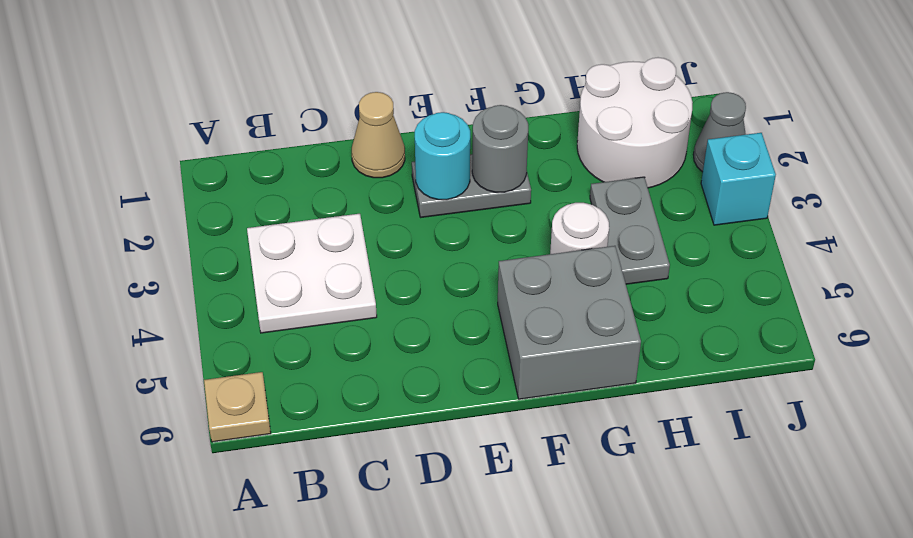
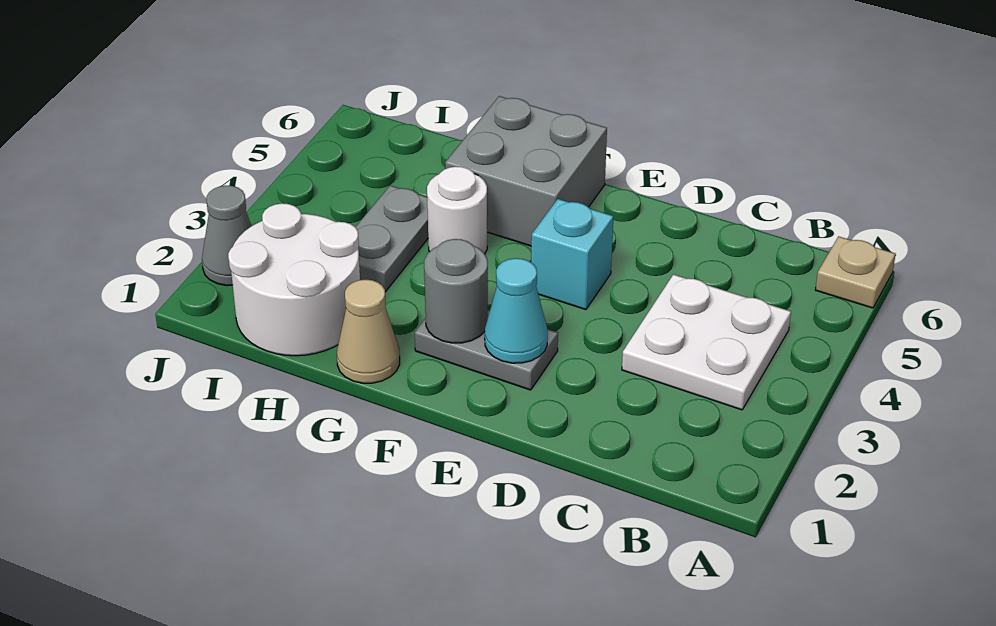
tan 1x1 cone [352,92,405,178] -> tan 1x1 cone moved to [337,280,400,383]
cyan 1x1 round brick [415,112,470,200] -> cyan 1x1 cone [485,258,548,363]
cyan 1x1 brick [701,133,776,225] -> cyan 1x1 brick moved to [531,199,613,310]

